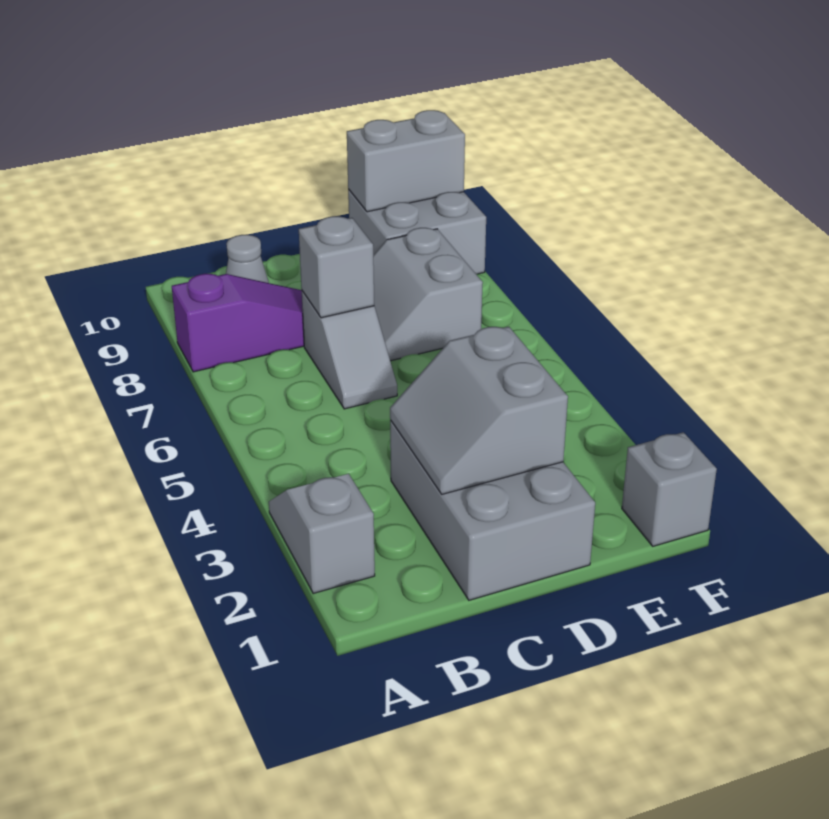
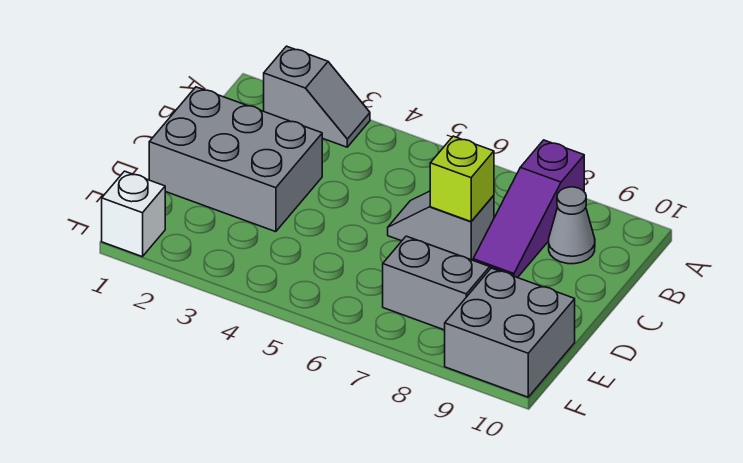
grey 2x2 slope [390,327,568,494] -> none
grey 1x1 brick [299,216,374,318] -> lime 1x1 brick [430,136,494,221]
grey 1x2 brick [347,110,465,212] -> none
grey 1x1 brick [622,432,717,546] -> white 1x1 brick [102,171,165,257]

